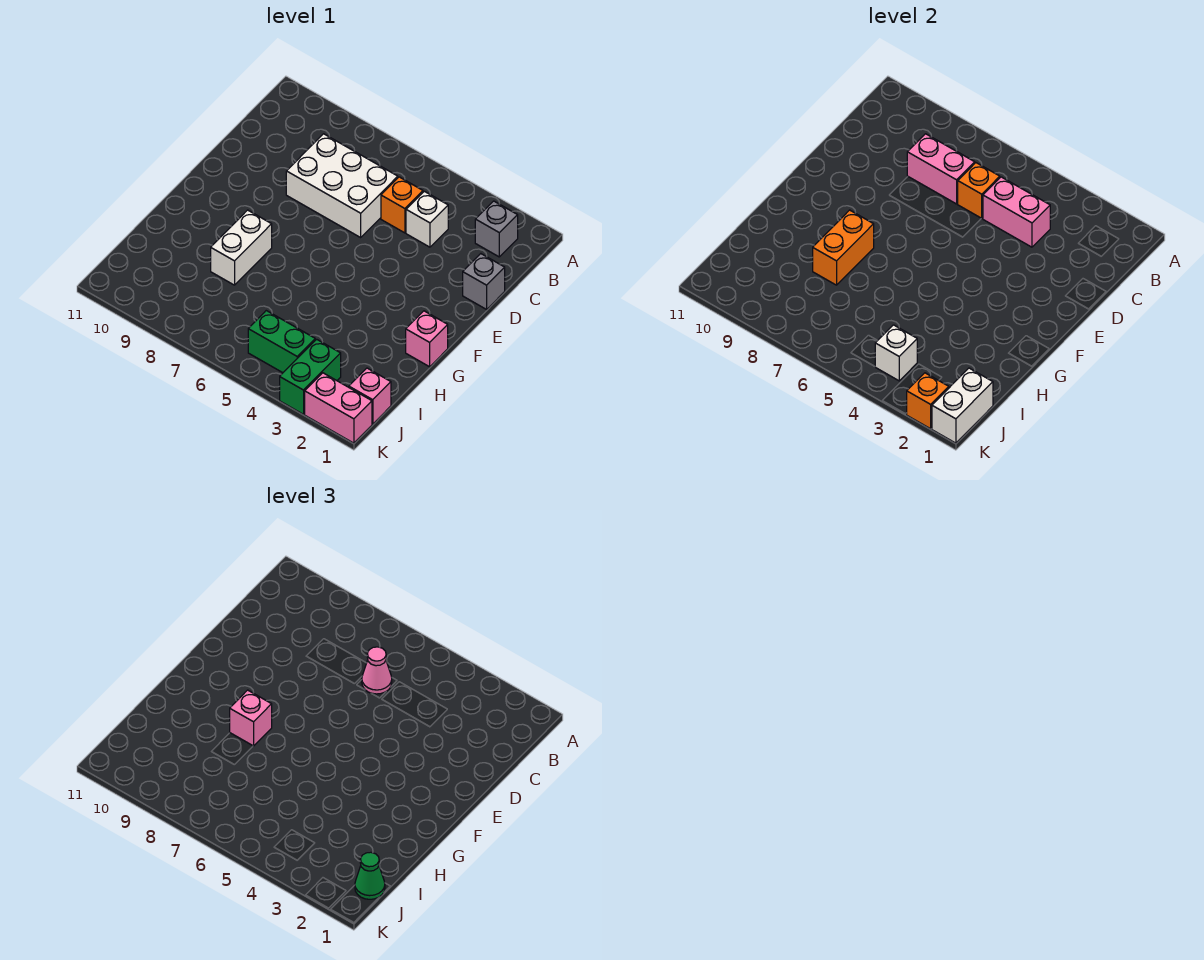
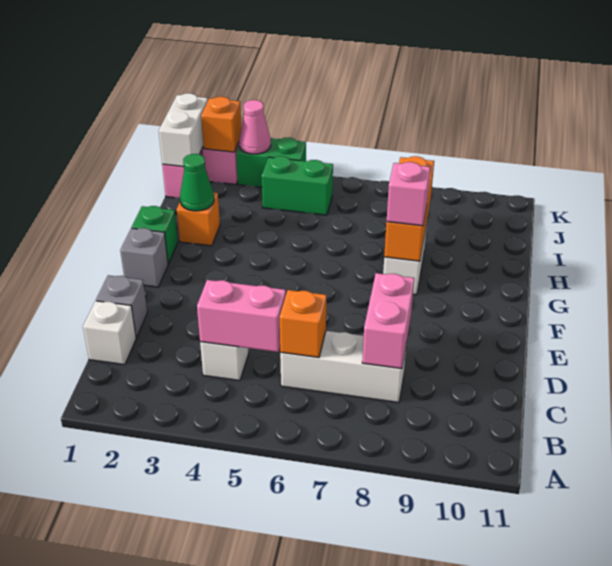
grey 1x1 brick [475,201,518,257] -> grey 1x1 brick moved to [120,228,168,287]
orange 1x1 brick [381,177,423,233] -> orange 1x1 brick moved to [177,192,220,246]
white 2x3 brick [286,134,398,237] -> white 1x3 brick [280,331,406,403]
pink 1x1 cone [362,647,392,694] -> pink 1x1 cone moved to [239,100,271,154]
pink 1x2 brick [907,134,975,204] -> pink 1x2 brick turned to [362,273,414,369]
pink 1x1 brick [406,311,448,367] -> green 1x1 brick [132,206,178,264]
orange 1x2 brick [813,210,874,285] -> orange 1x3 brick [384,156,434,261]
green 1x1 cone [355,852,385,899] -> green 1x1 cone moved to [180,154,214,211]
green 1x2 brick [280,339,341,414] -> green 1x2 brick turned to [236,137,306,187]
white 1x1 brick [875,325,917,381] -> white 1x1 brick moved to [83,301,136,365]

